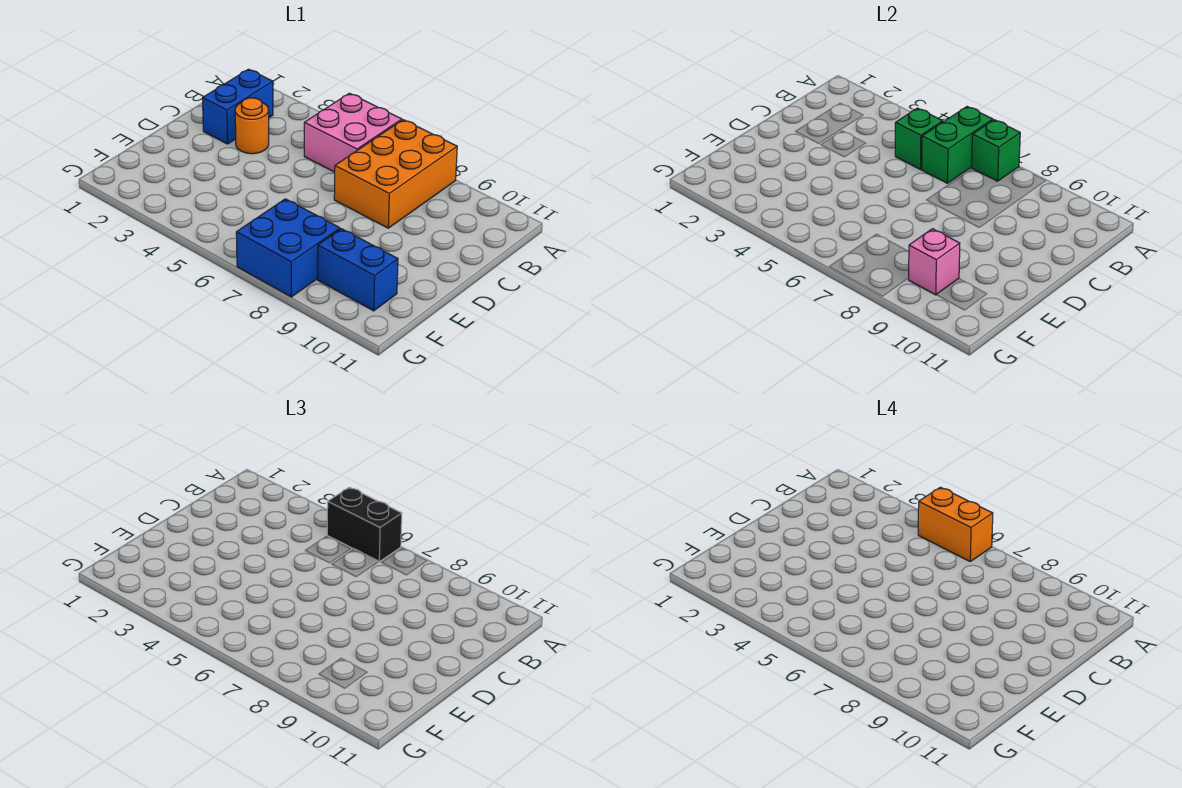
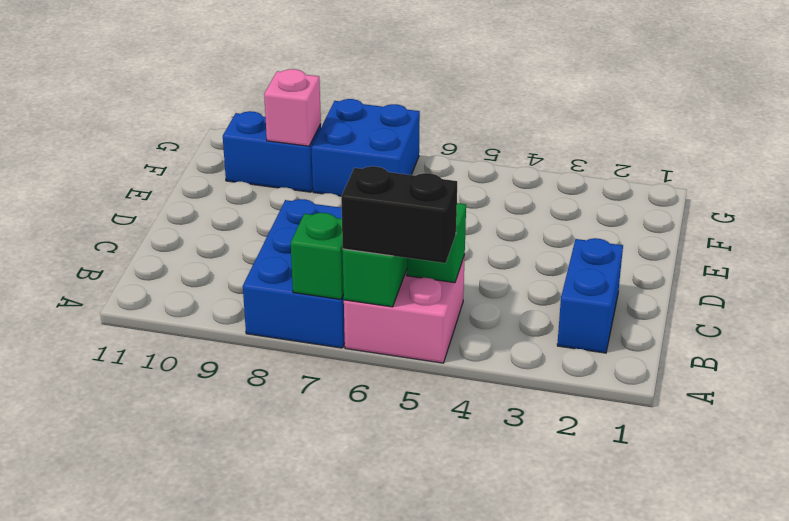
orange 1x2 brick [918,487,993,561] -> none
orange 2x3 brick [334,120,457,228] -> blue 2x3 brick [243,199,345,348]
orange 1x1 round brick [235,98,269,154] -> none

